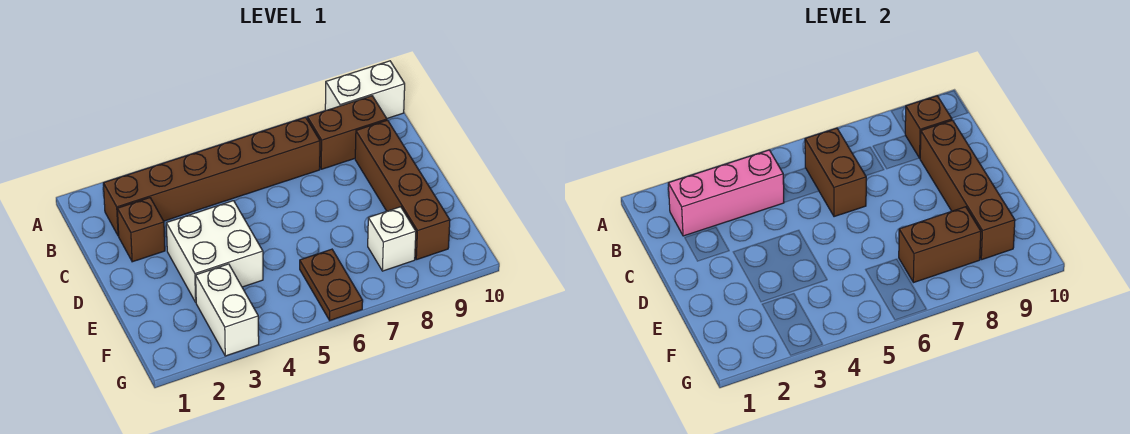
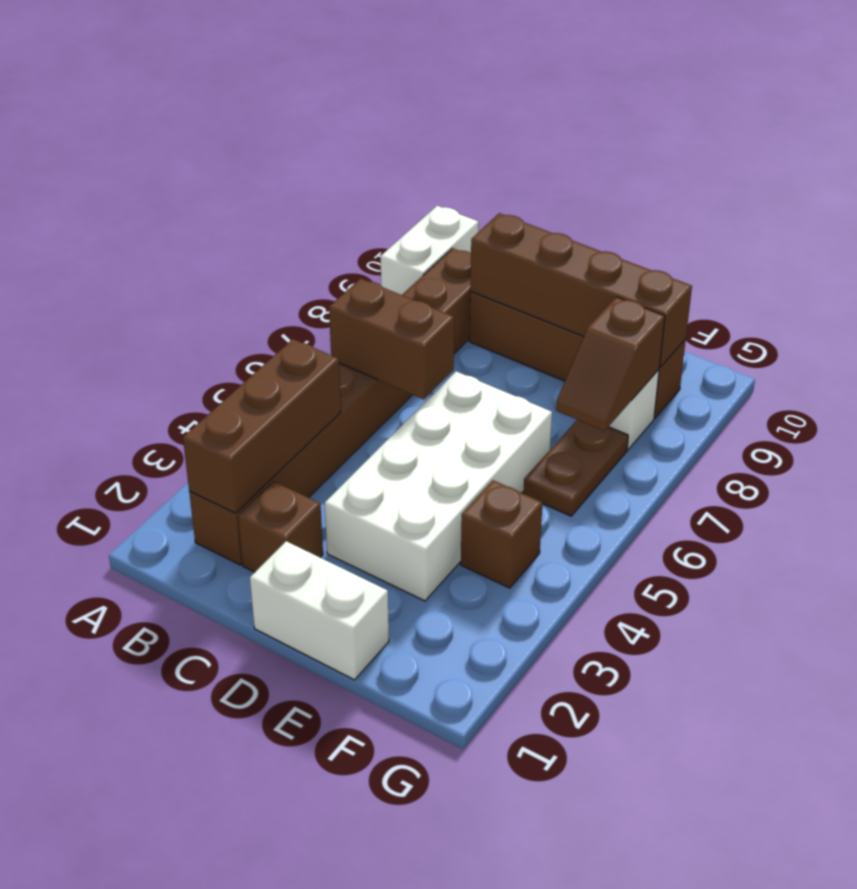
pink 1x3 brick [668,150,784,236] -> brown 1x3 brick [183,339,341,513]
brown 1x1 brick [905,96,952,158] -> brown 1x1 brick moved to [461,480,543,588]
white 2x2 brick [166,201,263,302] -> white 2x4 brick [325,371,552,601]
white 1x2 brick [196,264,259,356] -> white 1x2 brick moved to [250,541,389,680]
brown 1x2 plate [300,249,363,320] -> brown 1x2 plate turned to [523,420,628,516]
brown 1x2 brick [899,207,981,283] -> brown 1x2 slope [556,297,665,431]

